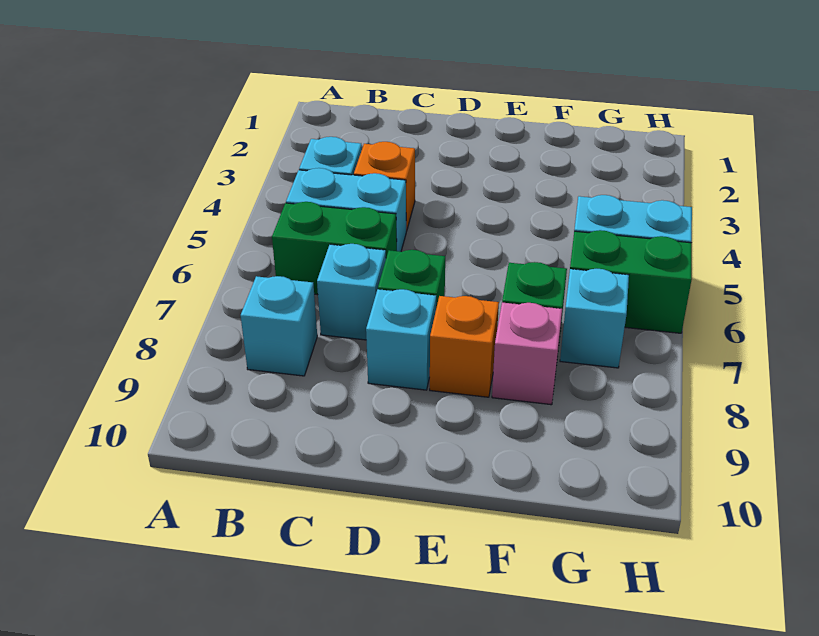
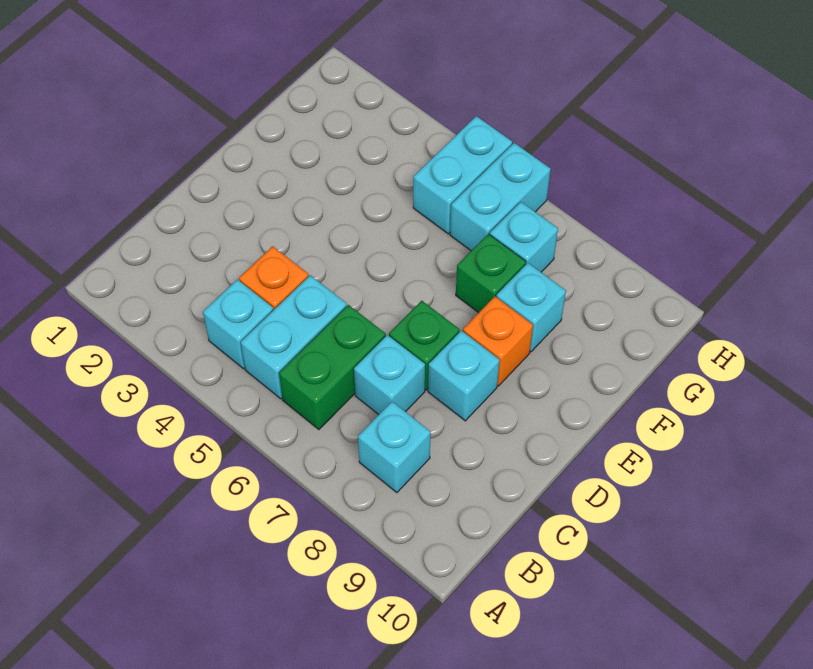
pink 1x1 brick [492,302,562,405] -> cyan 1x1 brick [496,263,566,352]
green 1x2 brick [570,230,692,333] -> cyan 1x2 brick [450,143,551,251]

